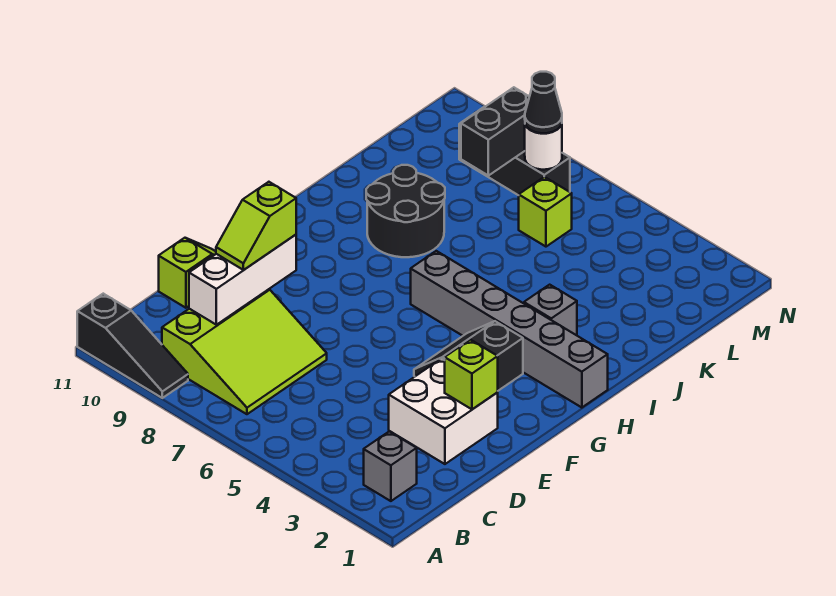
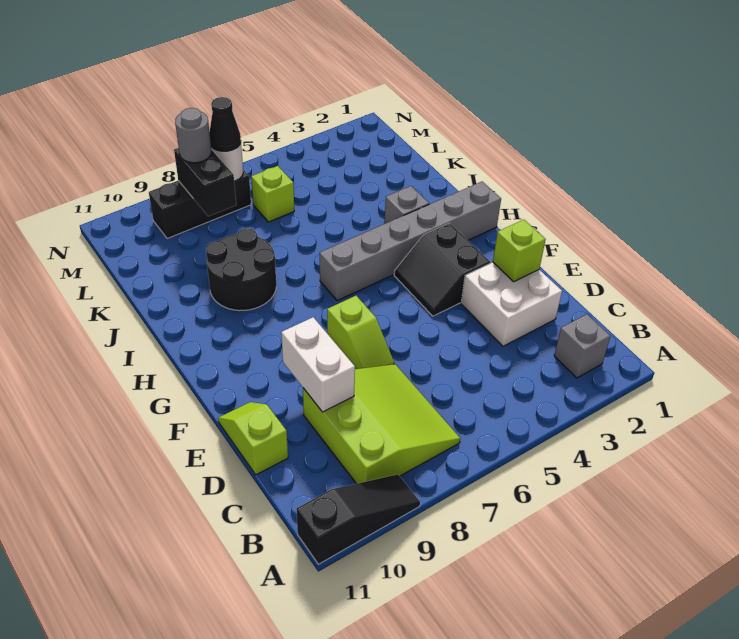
white 1x3 brick [189,235,296,325] -> white 1x2 brick [281,317,355,412]
lime 1x2 slope [216,182,296,270] -> lime 1x2 slope moved to [327,296,395,369]
none -> grey 1x1 round brick [175,108,211,163]

